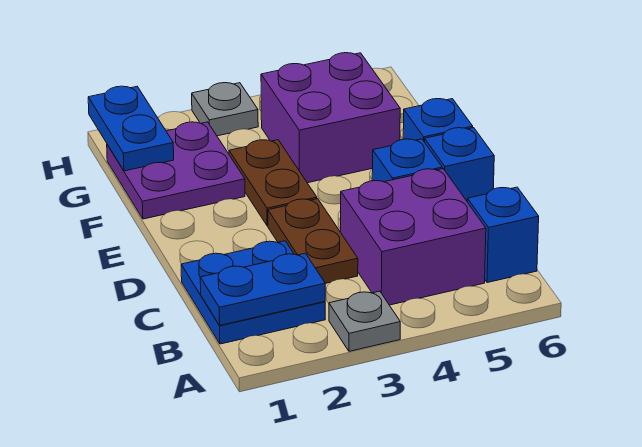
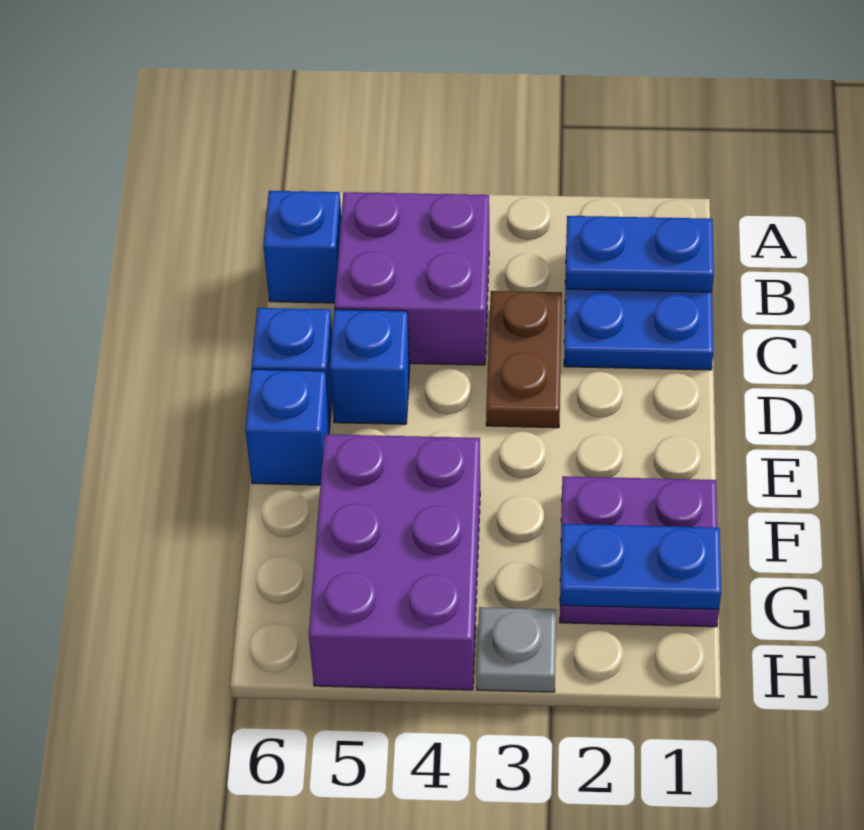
grey 1x1 plate [329,291,400,351] -> none
brown 1x2 plate [229,140,317,226] -> none
purple 2x2 brick [261,53,400,183] -> purple 2x3 brick [309,434,480,690]
blue 1x2 plate [88,86,174,171] -> blue 1x2 plate turned to [560,524,721,609]

